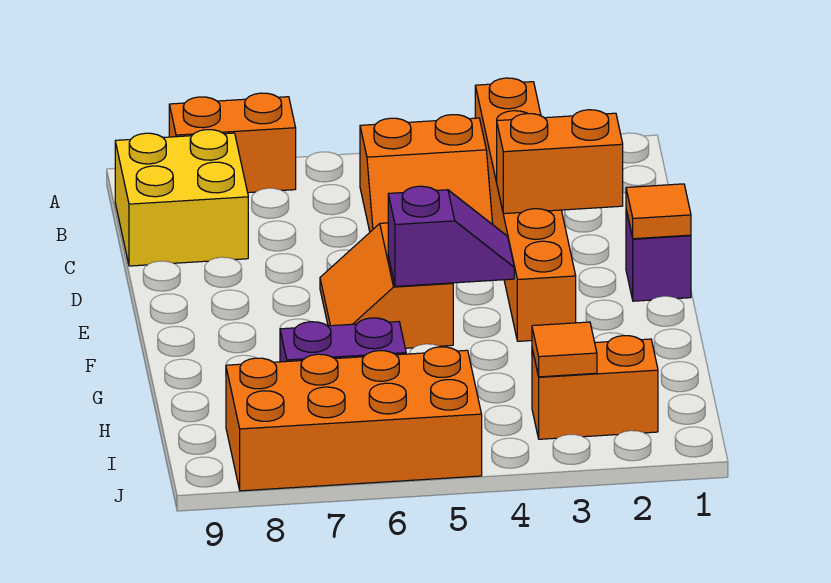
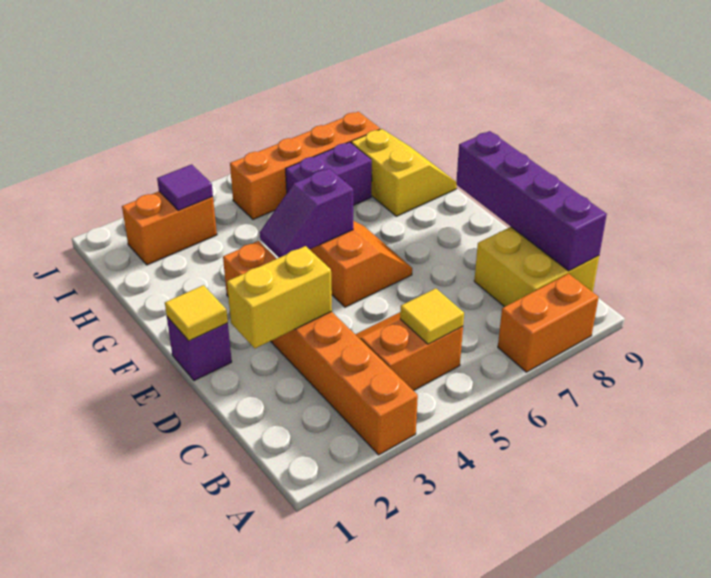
none -> yellow 1x1 tile [400,288,464,344]
none -> purple 1x4 brick [456,131,607,271]
orange 1x2 brick [497,110,623,214] -> yellow 1x2 brick [227,246,332,348]
orange 1x1 tile [626,184,691,239] -> yellow 1x1 tile [165,285,228,341]
none -> yellow 2x2 slope [351,129,457,216]
orange 1x1 tile [532,322,597,377] -> purple 1x1 tile [157,164,213,210]
orange 2x4 brick [226,347,482,491] -> orange 1x4 brick [230,112,380,219]

